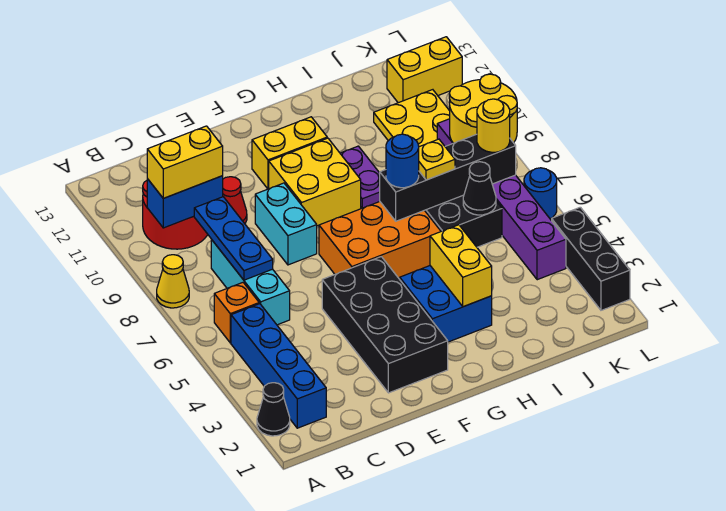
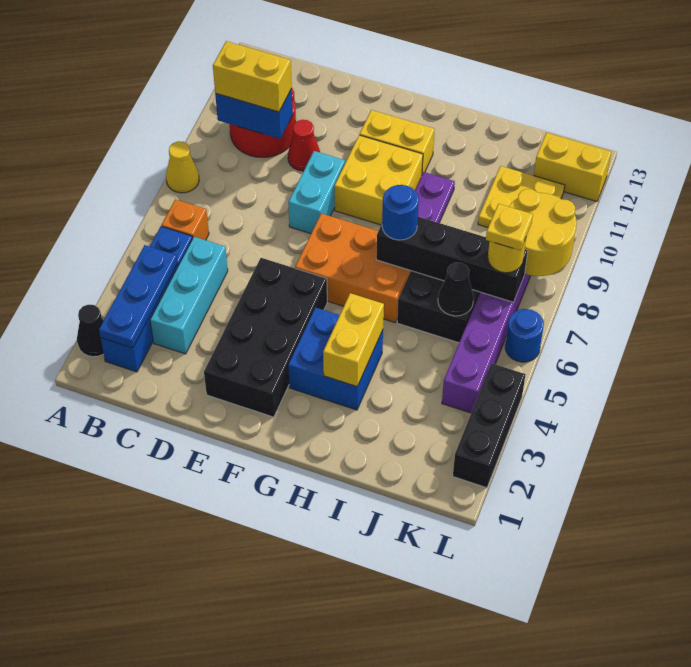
cyan 1x3 brick [211,239,290,325] -> cyan 1x3 brick moved to [150,237,228,354]
blue 1x3 plate [194,197,273,280] -> blue 1x3 plate moved to [99,245,178,348]
yellow 1x1 plate [419,139,455,180] -> yellow 1x1 plate moved to [486,204,533,250]

